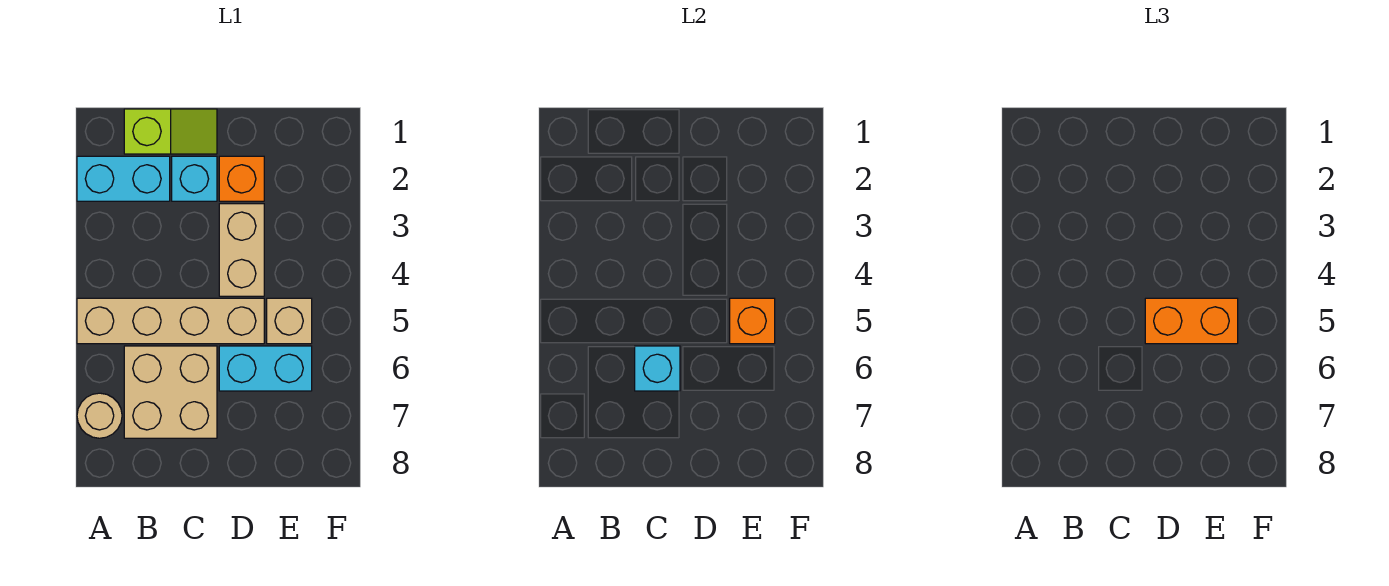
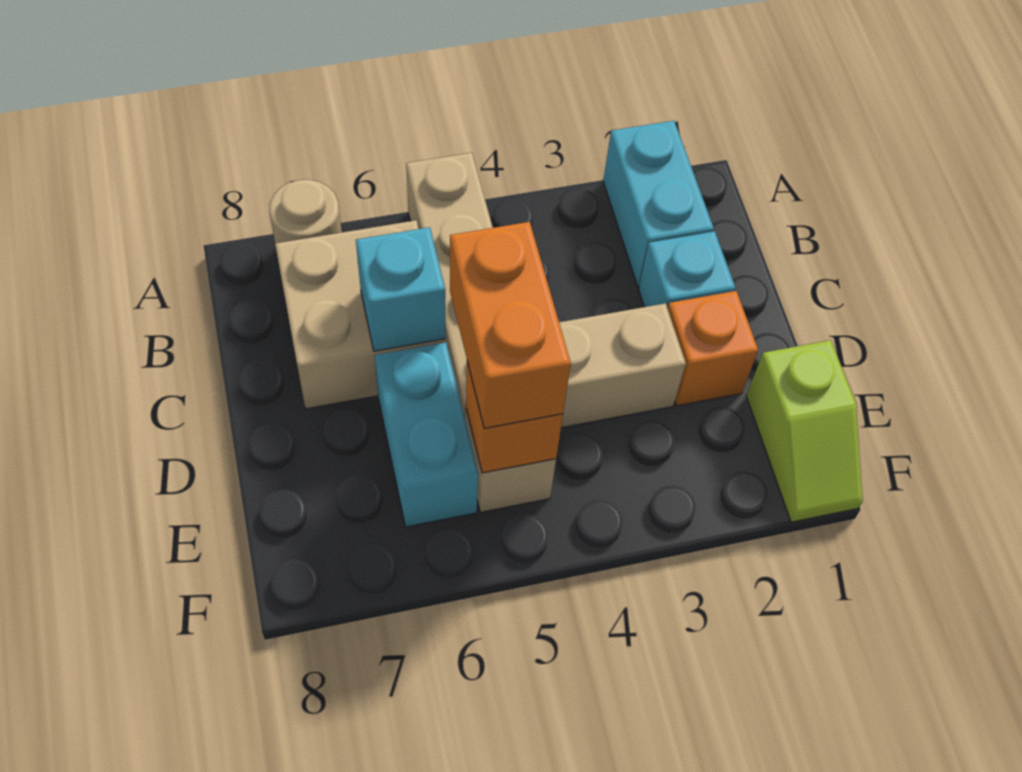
lime 1x2 slope [124,109,217,154] -> lime 1x2 slope moved to [746,340,863,522]

